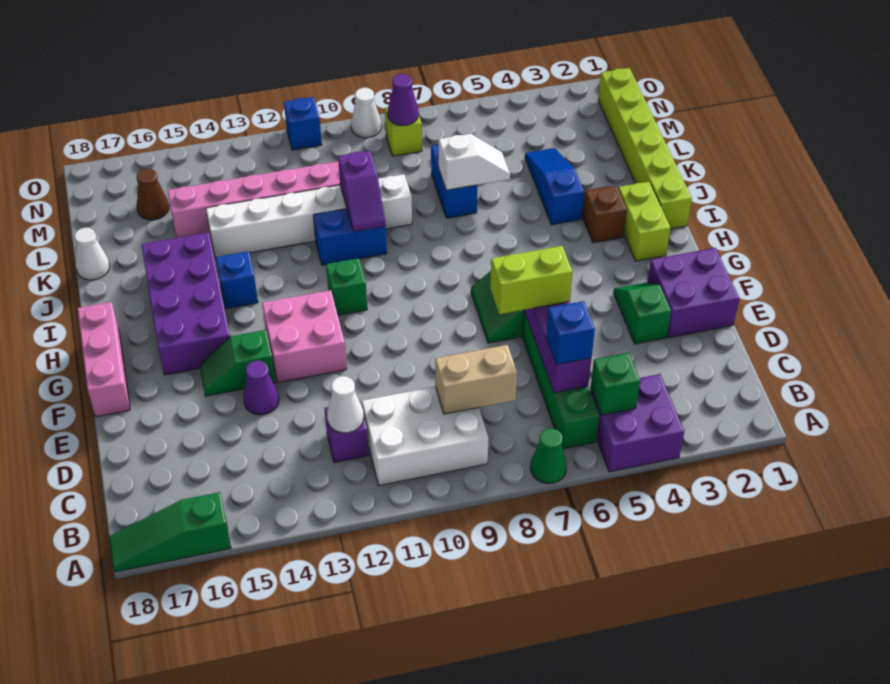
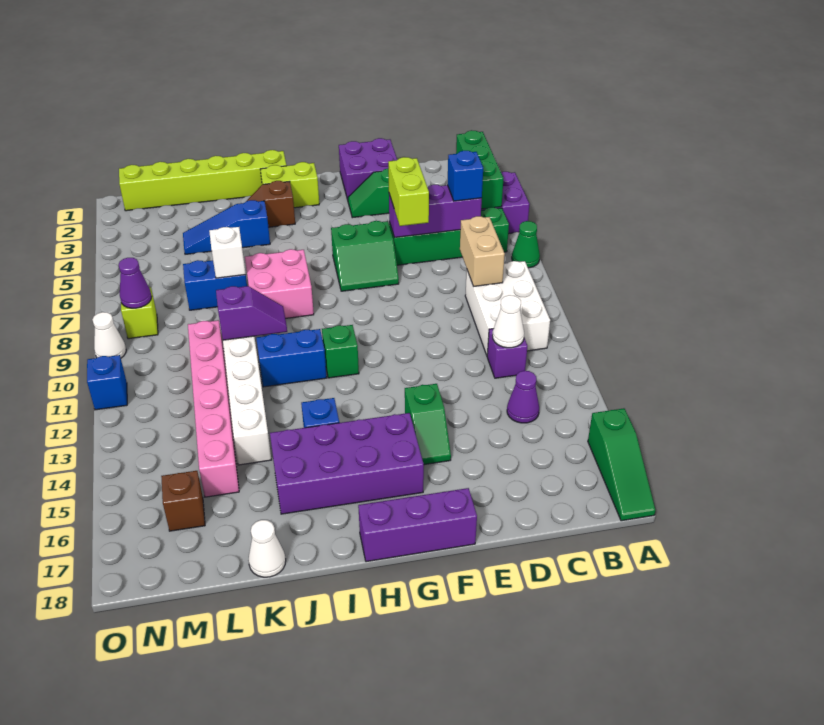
green 1x1 brick [591,353,640,415] -> green 1x3 brick [456,130,504,209]
purple 1x1 cone [244,361,279,415] -> purple 1x1 cone moved to [507,371,539,423]
pink 2x2 brick [262,290,347,383] -> pink 2x2 brick moved to [245,249,314,319]
pink 1x3 brick [78,302,130,417] -> purple 1x3 brick [358,488,477,562]
blue 1x2 brick [313,209,387,265] -> blue 1x2 brick turned to [256,329,327,387]
brown 1x1 cone [136,169,169,220] -> brown 1x1 brick [161,471,205,531]

